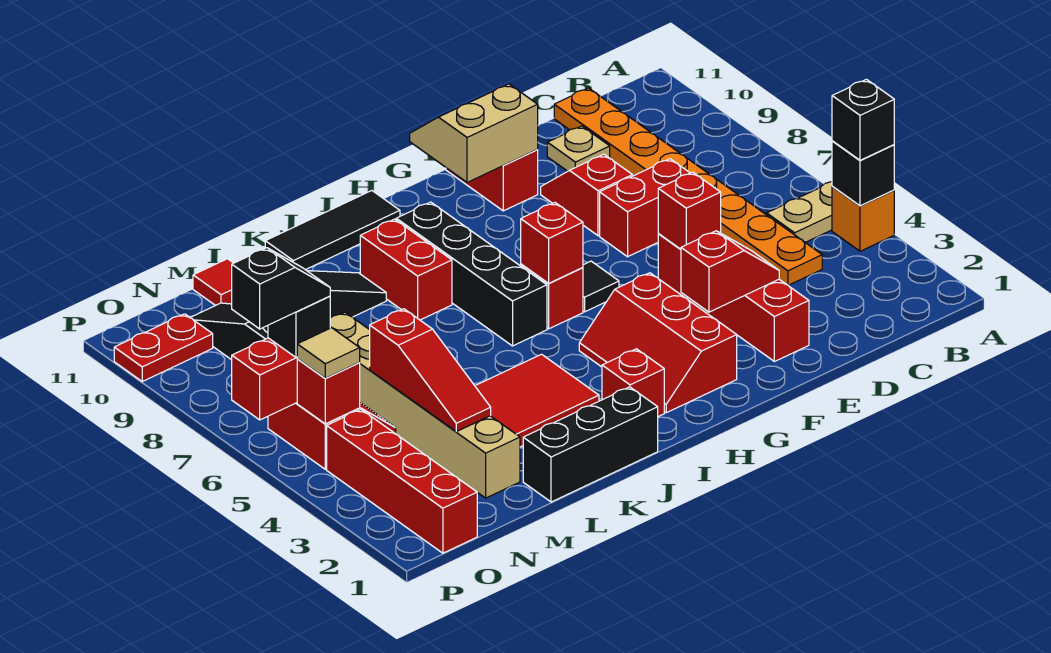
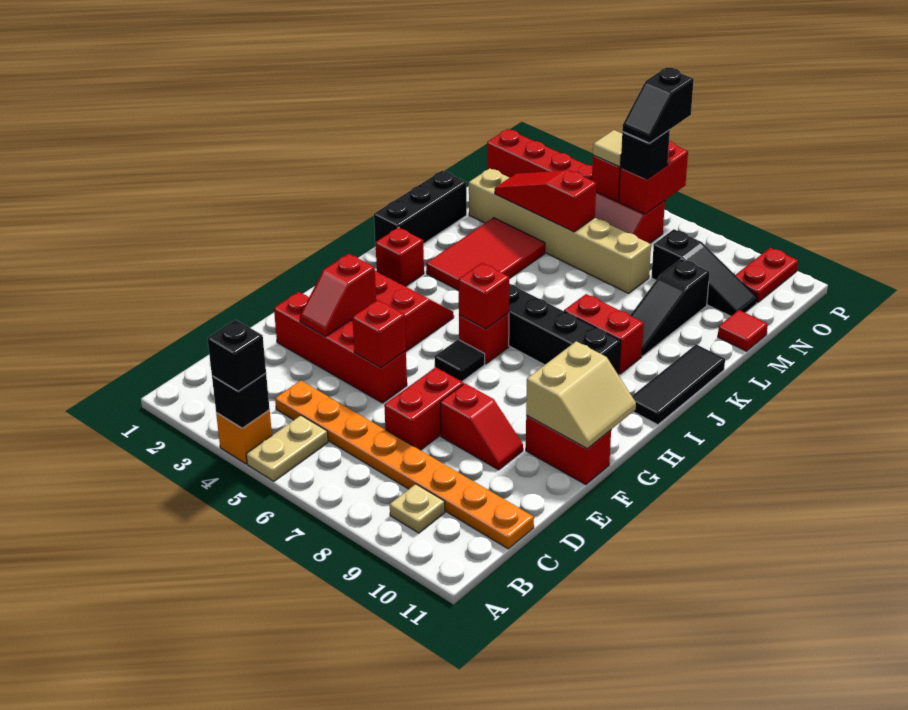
tan 1x1 plate [547,126,610,171] -> tan 1x1 plate moved to [390,484,445,533]

